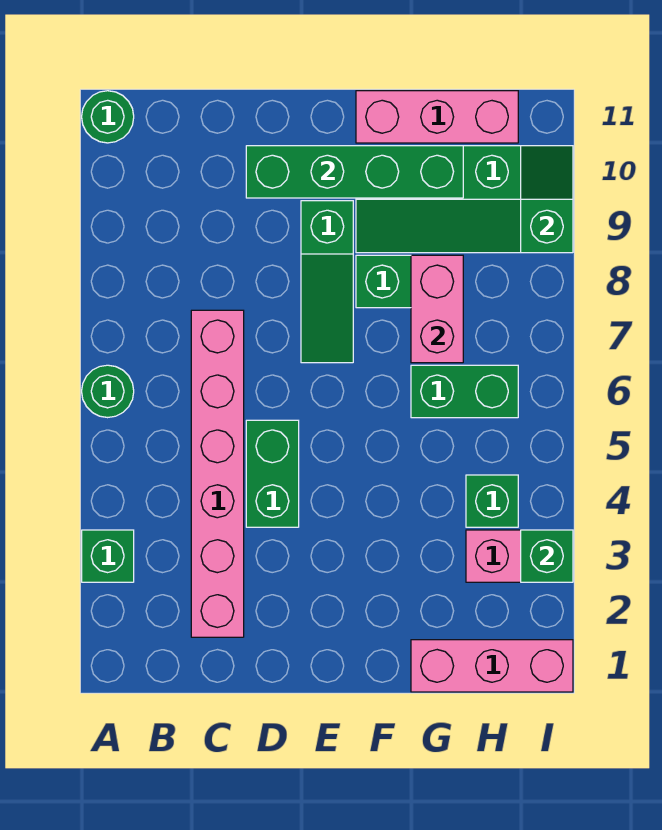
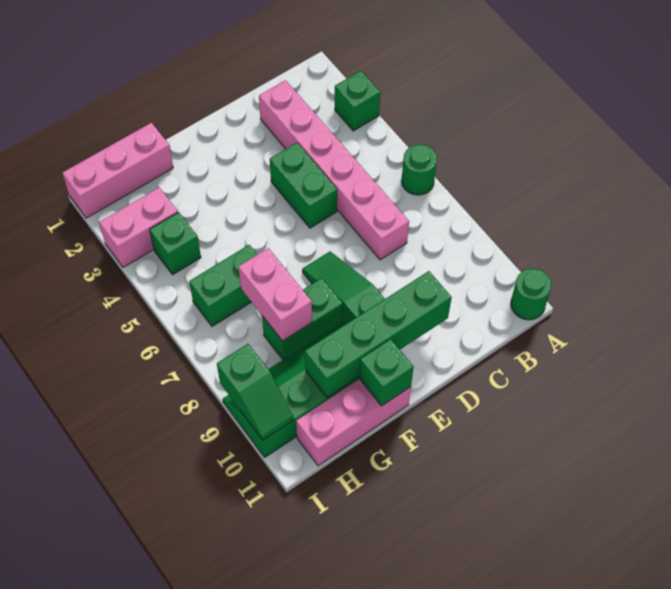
green 1x1 brick [521,530,573,582] -> green 1x1 brick moved to [359,339,414,406]

